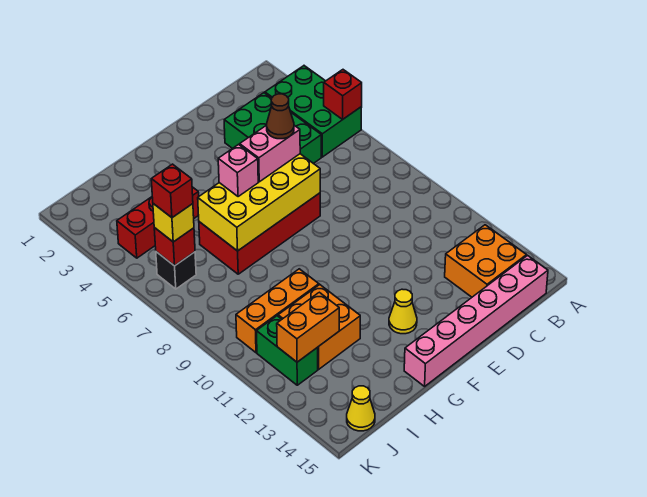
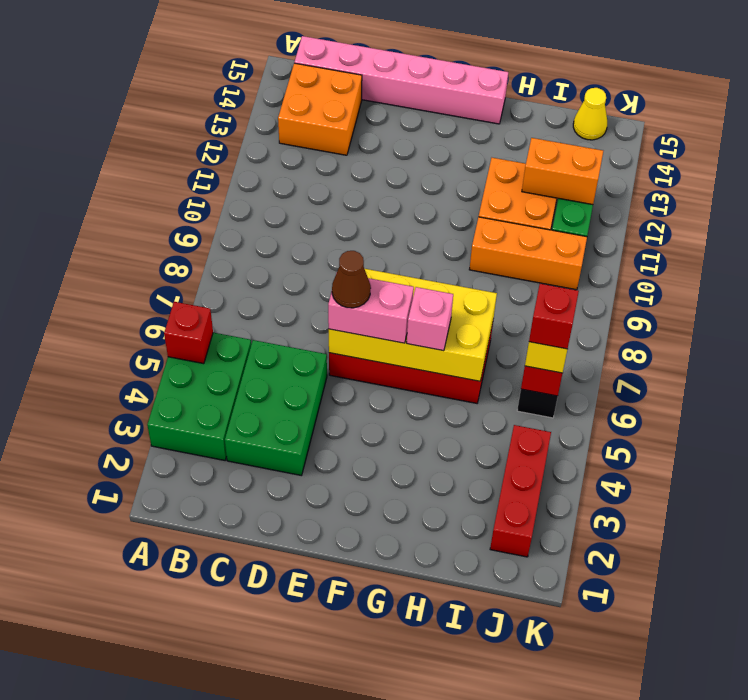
yellow 1x1 cone [389,289,417,334] -> none
red 1x3 brick [117,187,199,258] -> red 1x3 brick turned to [490,425,551,557]

